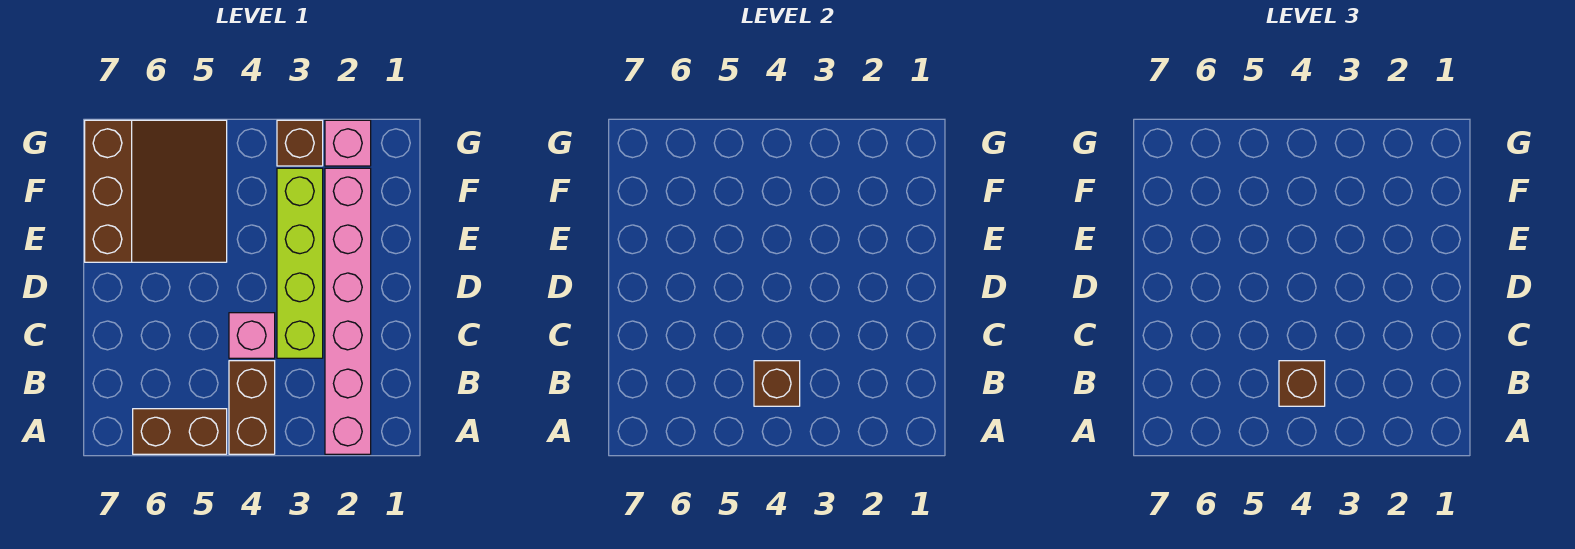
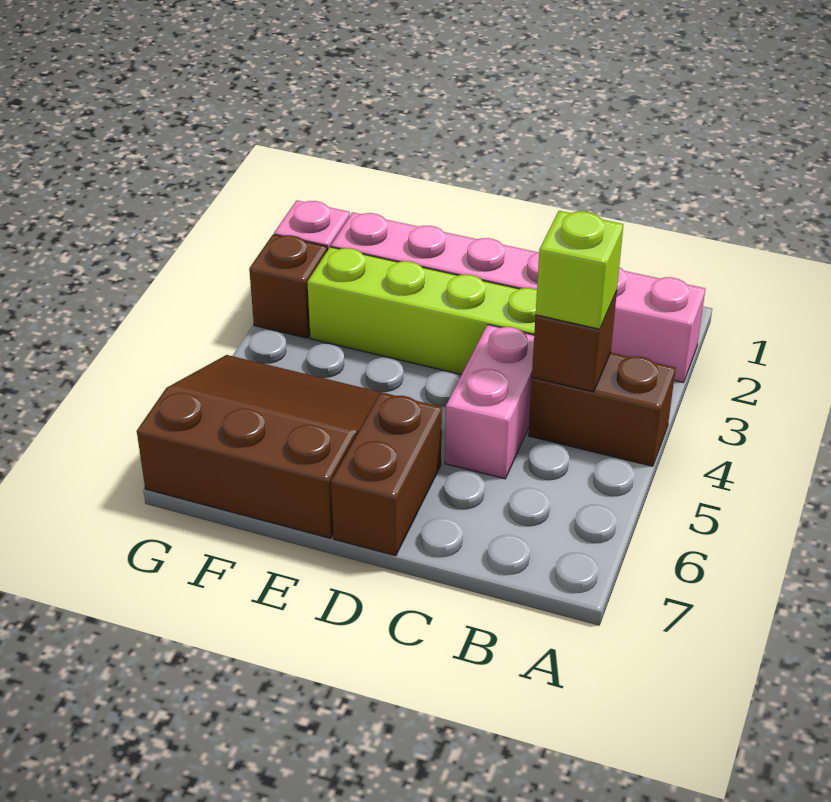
brown 1x2 brick [133,409,227,454] -> brown 1x2 brick moved to [331,392,442,556]
brown 1x1 brick [1279,361,1325,406] -> lime 1x1 brick [536,211,623,329]
pink 1x1 brick [229,313,275,358] -> pink 1x2 brick [445,325,534,479]

